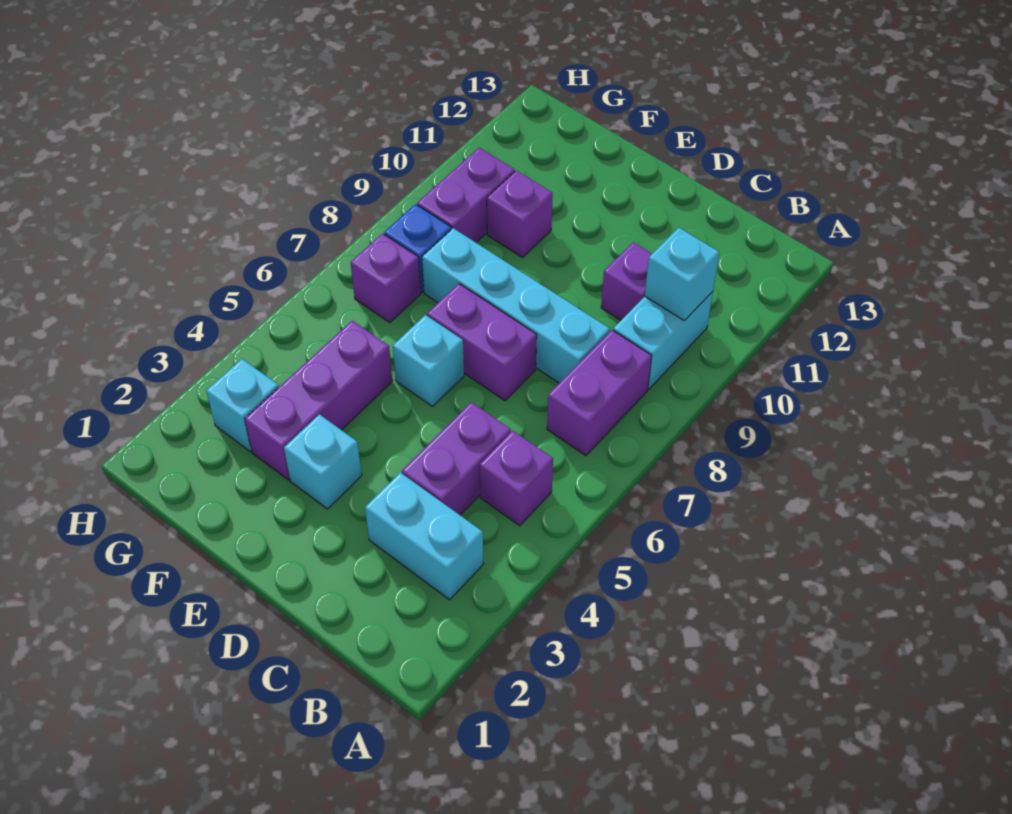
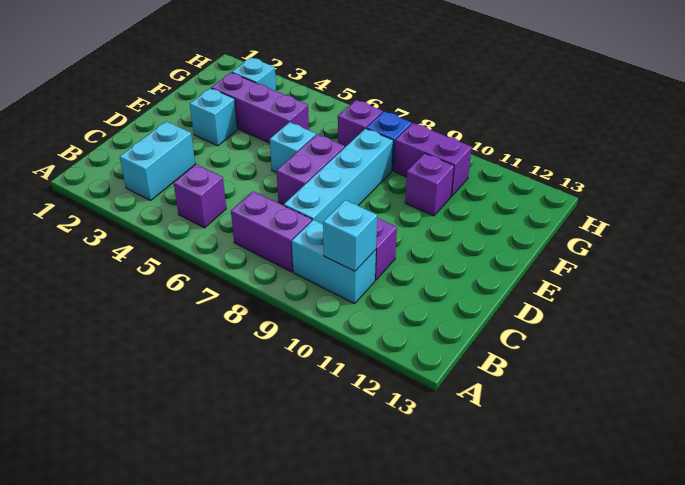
purple 1x2 brick [402,402,511,515] -> none

